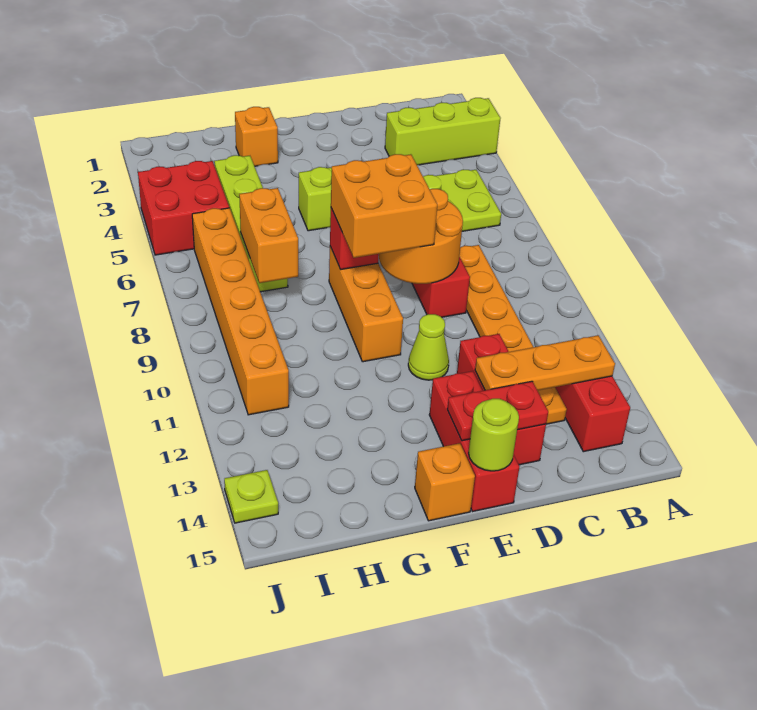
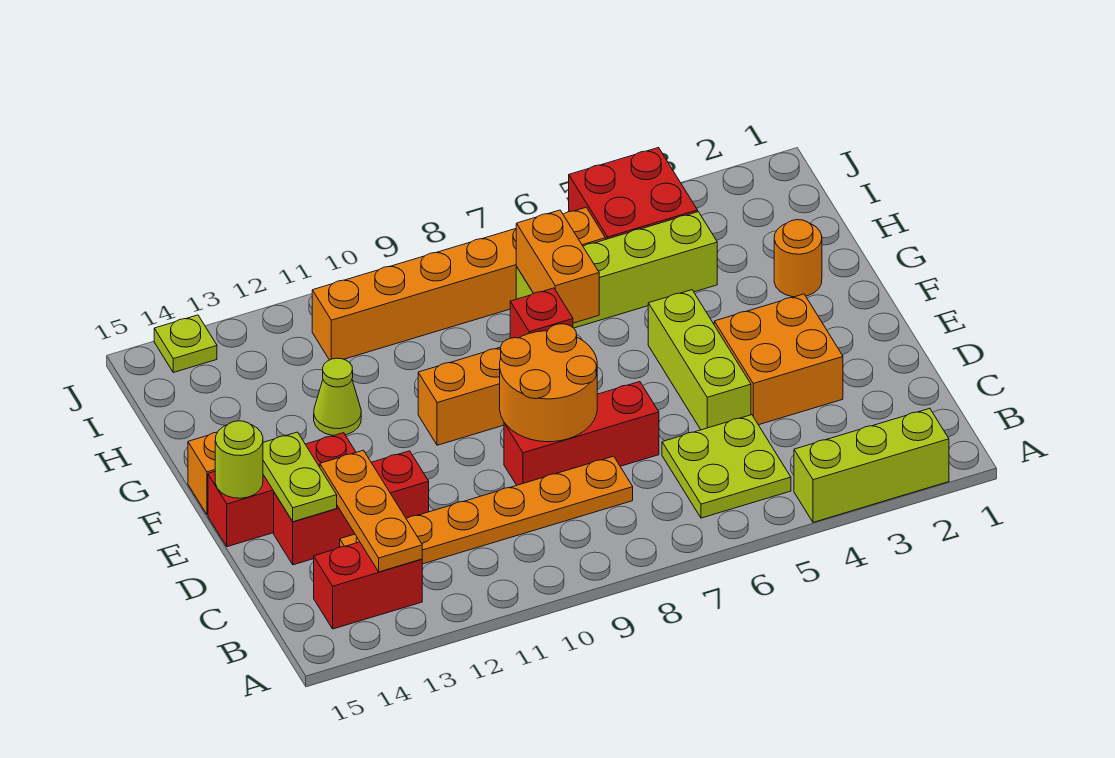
lime 1x3 brick [385,98,501,165] -> lime 1x3 brick turned to [794,408,949,522]
red 1x2 plate [447,381,548,441] -> lime 1x2 plate [263,432,337,522]
orange 2x2 brick [331,154,437,258] -> orange 2x2 brick moved to [714,294,843,425]
lime 1x1 cone [408,314,449,380] -> lime 1x1 cone moved to [314,358,361,436]
orange 1x1 brick [235,107,278,166] -> orange 1x1 round brick [774,220,822,297]
orange 1x2 brick [239,188,298,283] -> orange 1x2 brick turned to [516,210,599,323]

